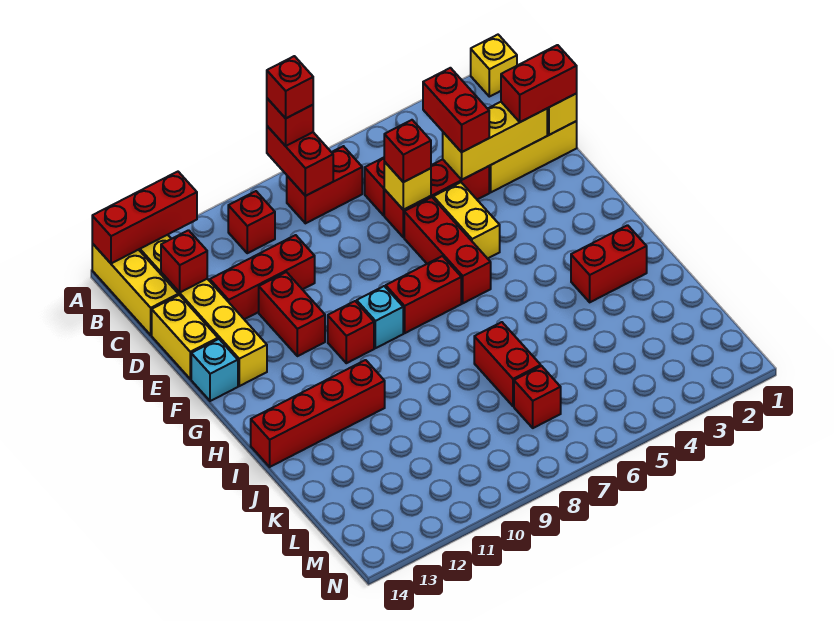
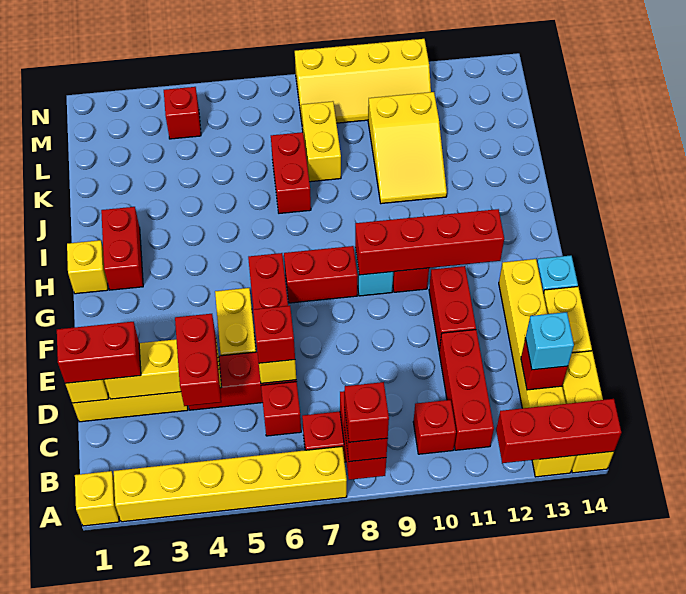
none -> yellow 1x6 brick [114,446,347,522]
none -> cyan 1x1 brick [525,312,574,370]
red 1x3 brick [210,235,315,319] -> red 1x3 brick turned to [439,330,494,450]
none -> yellow 1x1 brick [67,240,108,294]
red 1x2 brick [571,225,647,302] -> red 1x2 brick turned to [101,207,143,290]
red 1x4 brick [251,360,385,467] -> red 1x4 brick moved to [355,209,504,275]
none -> yellow 2x3 slope [368,92,447,204]
none -> yellow 1x2 brick [301,101,341,182]
red 1x1 brick [514,366,561,428] -> red 1x1 brick moved to [164,87,201,139]
none -> yellow 2x4 slope [295,39,431,123]

